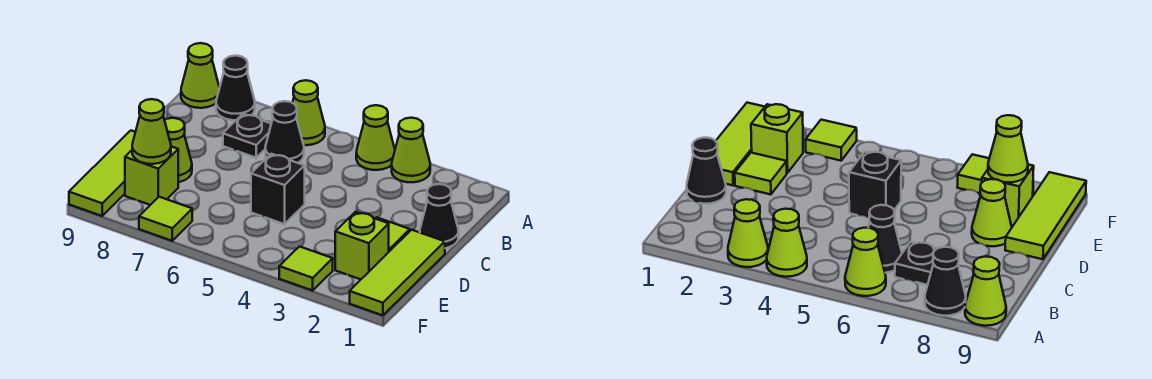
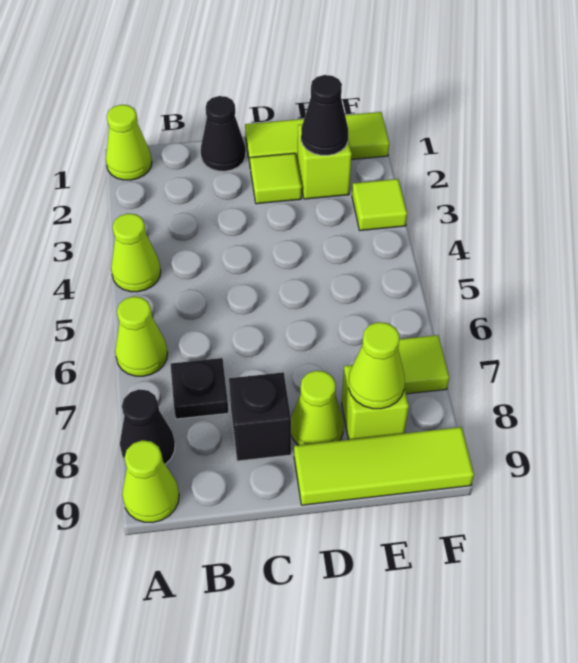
lime 1x1 cone [392,118,430,182] -> lime 1x1 cone moved to [106,105,152,180]
black 1x1 cone [265,101,304,163] -> black 1x1 cone moved to [301,75,348,155]
black 1x1 brick [251,154,305,224] -> black 1x1 brick moved to [229,372,291,461]

